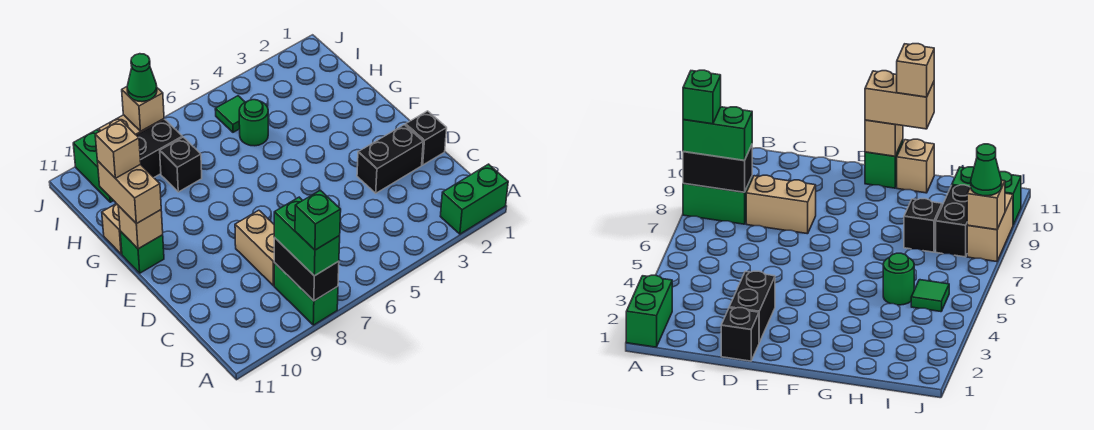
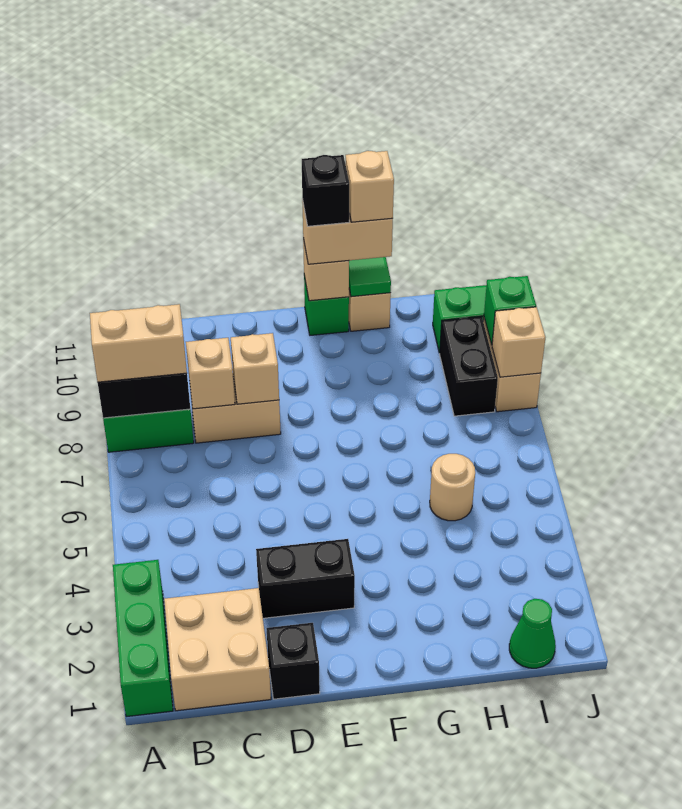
green 1x2 brick [440,164,508,234] -> green 1x3 brick [113,560,173,717]
green 1x2 brick [274,197,340,276] -> tan 1x2 brick [90,304,187,382]
green 1x1 brick [295,190,341,250] -> green 1x1 brick moved to [484,276,536,345]
none -> tan 2x2 brick [164,588,271,711]
none -> tan 1x1 brick [186,338,235,409]
black 1x2 brick [357,125,423,193] -> black 1x2 brick turned to [256,539,355,618]
none -> tan 1x1 brick [231,333,279,404]
green 1x1 round brick [239,100,268,146] -> tan 1x1 round brick [430,454,475,521]
black 1x1 brick [160,137,202,192] -> black 1x1 brick moved to [302,155,349,226]
green 1x1 tile [215,96,245,132] -> green 1x1 tile moved to [349,257,391,297]
green 1x1 cone [127,54,157,102] -> green 1x1 cone moved to [509,599,556,668]

